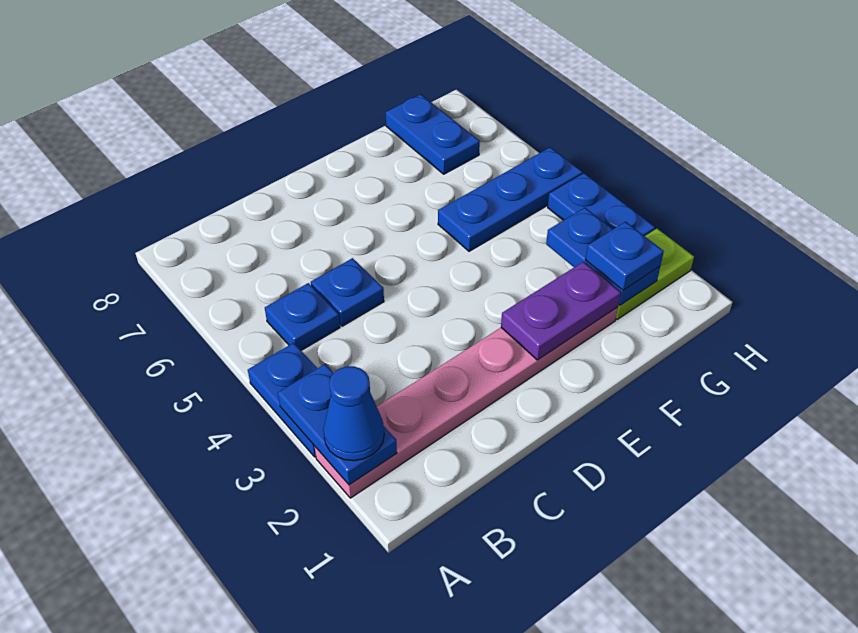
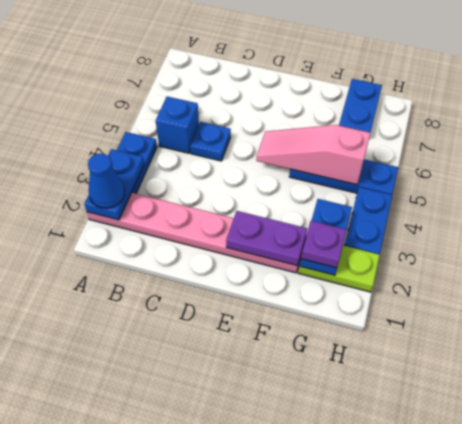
blue 1x1 plate [265,283,340,350] -> blue 1x1 brick [156,97,199,153]
none -> pink 1x3 slope [256,125,370,185]
blue 1x1 plate [585,222,664,290] -> purple 1x1 plate [301,221,347,268]

